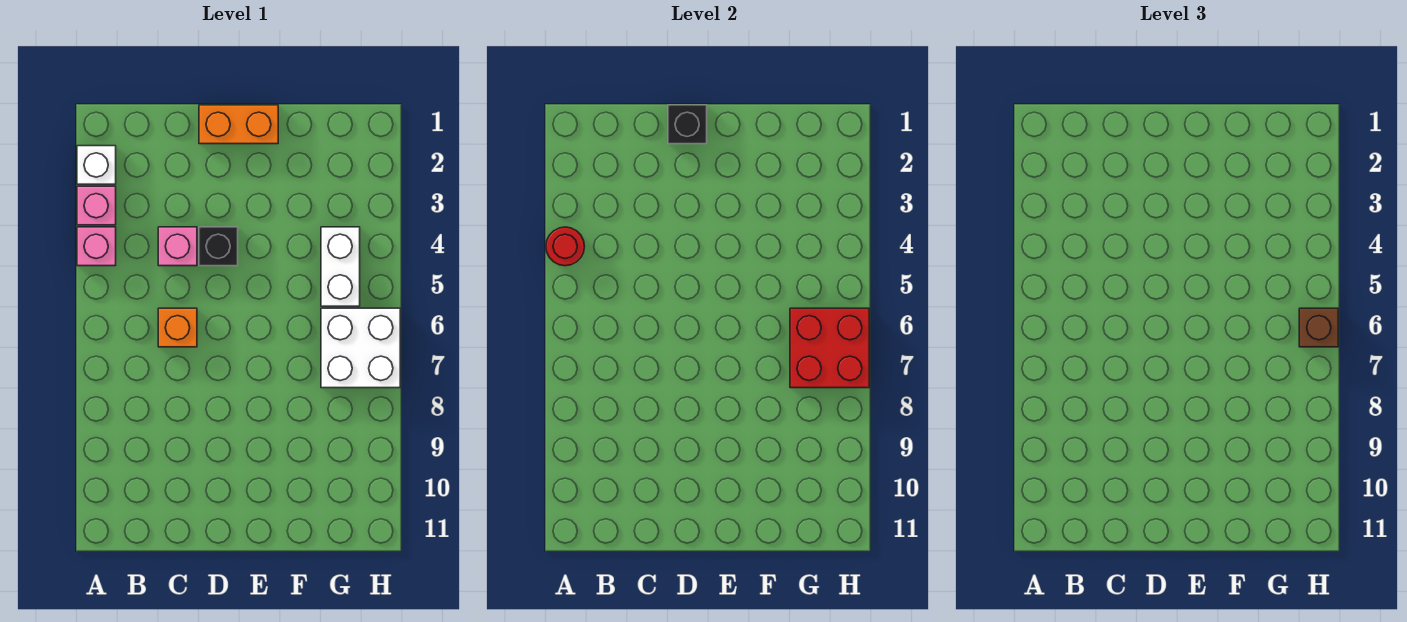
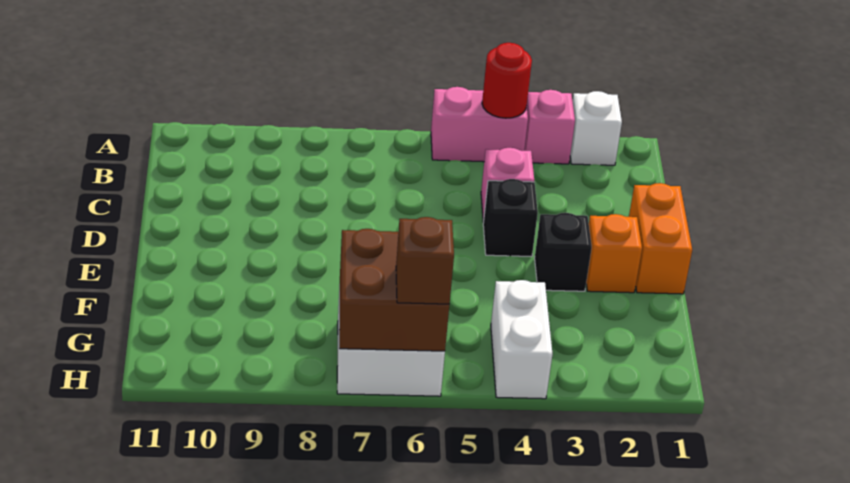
pink 1x1 brick [77,227,116,266] -> pink 1x2 brick [431,87,528,162]
orange 1x1 brick [158,308,197,347] -> orange 1x1 brick moved to [586,214,642,293]
black 1x1 brick [668,105,707,144] -> black 1x1 brick moved to [535,213,592,291]
white 1x2 brick [321,227,360,306] -> white 1x2 brick turned to [491,280,552,399]
red 2x2 brick [790,308,869,388] -> brown 2x2 brick [339,229,449,351]

